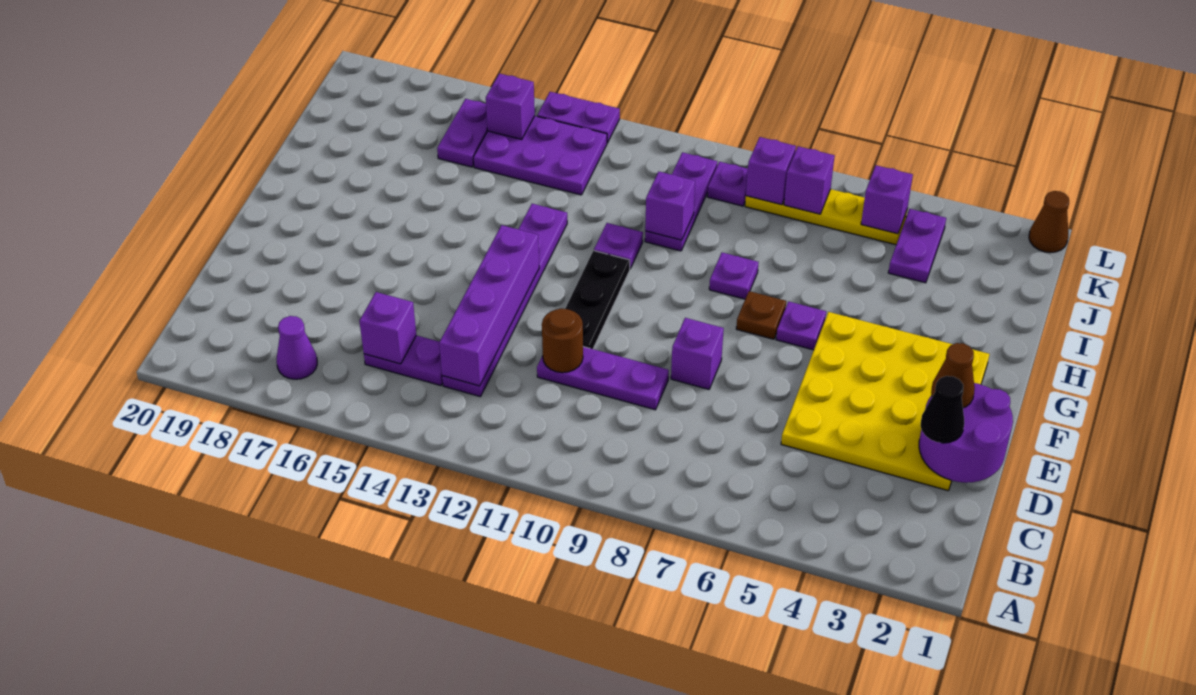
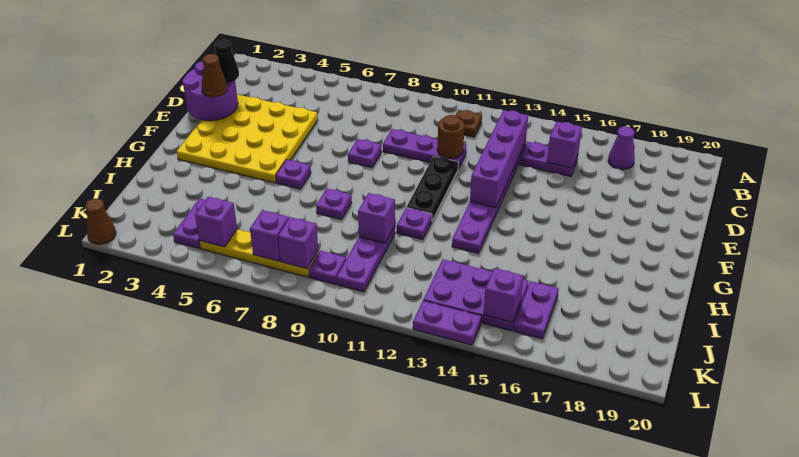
purple 1x1 brick [671,318,724,389] -> purple 1x1 plate [348,139,381,168]
brown 1x1 plate [736,291,786,339] -> brown 1x1 plate moved to [455,110,482,137]

